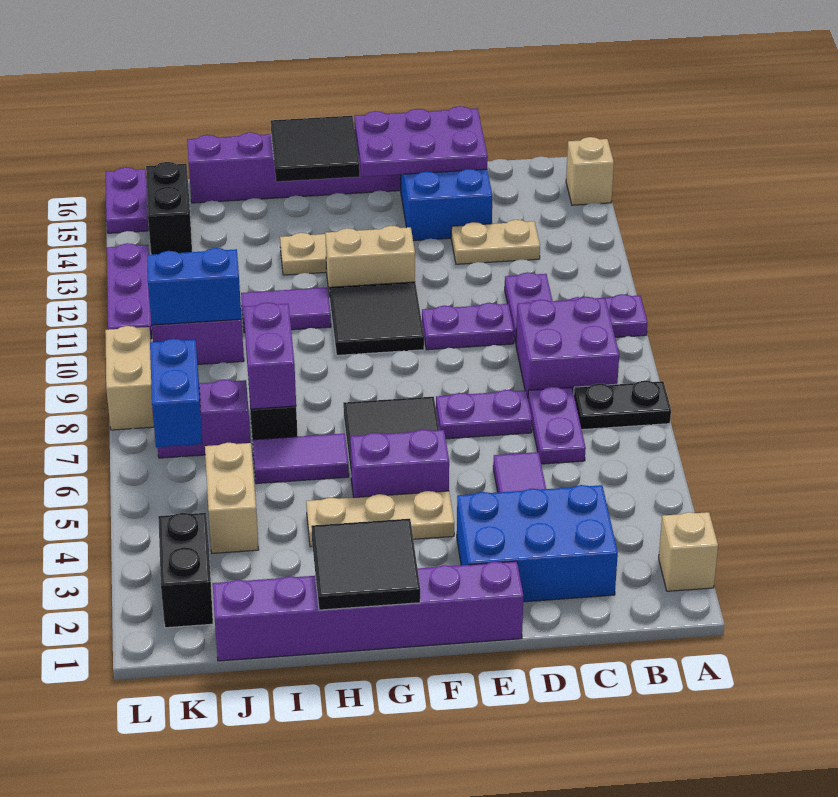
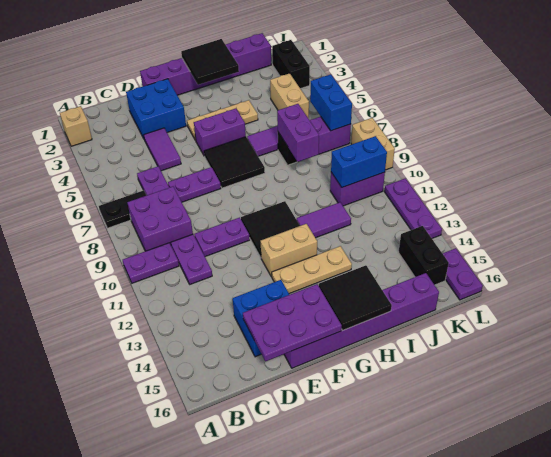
tan 1x1 brick [566,137,614,205] -> none
blue 2x3 brick [457,485,618,602] -> blue 2x2 brick [126,79,186,139]
tan 1x2 plate [451,220,540,264] -> none

